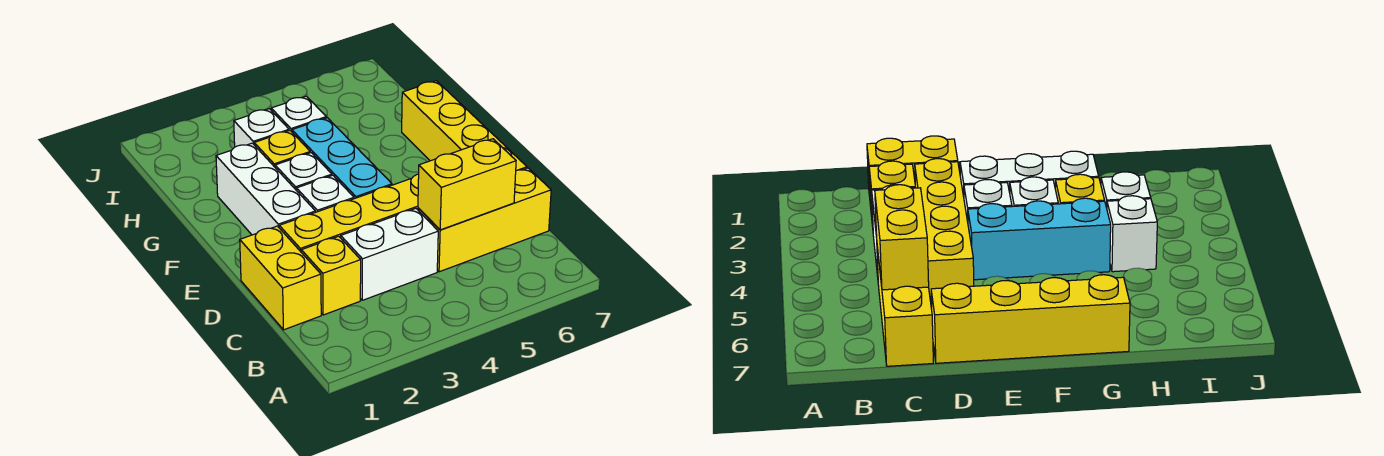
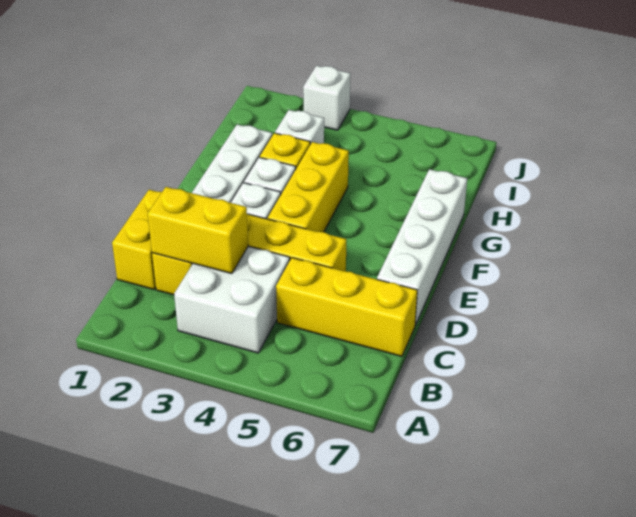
white 1x2 brick [341,209,438,300] -> white 2x2 brick [174,246,290,353]
yellow 1x2 brick [418,139,516,230] -> yellow 1x2 brick moved to [148,187,248,274]
yellow 1x4 brick [402,81,527,171] -> white 1x4 brick [377,169,467,325]
cyan 1x3 brick [292,118,392,199] -> yellow 1x3 brick [268,142,349,232]
white 1x1 brick [271,96,326,132] -> white 1x1 brick moved to [303,66,351,130]

